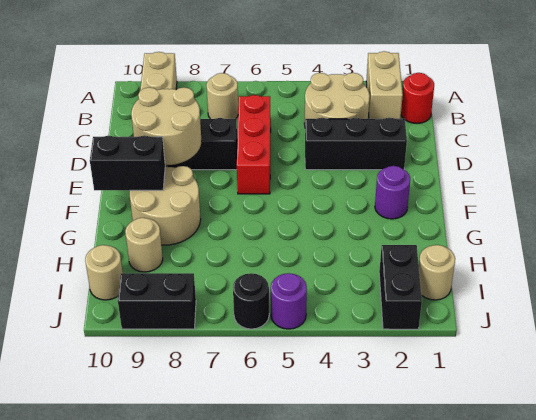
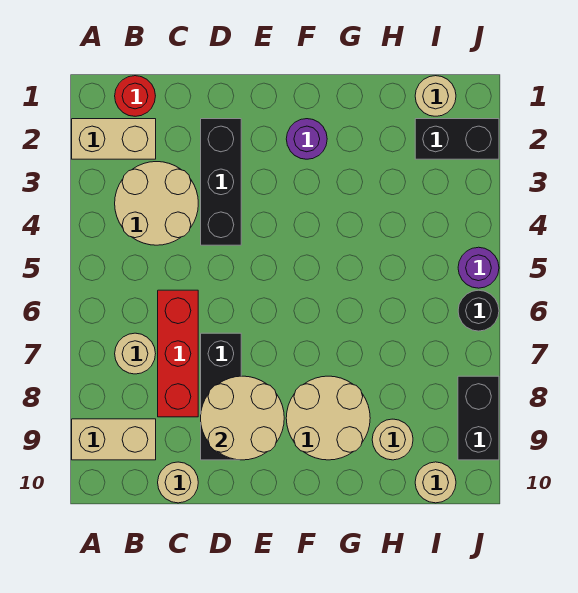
red 1x3 brick [237,95,271,194] -> red 1x3 brick turned to [158,290,198,417]
none -> tan 1x1 round brick [158,462,198,503]
black 1x2 brick [90,136,165,190] -> none

